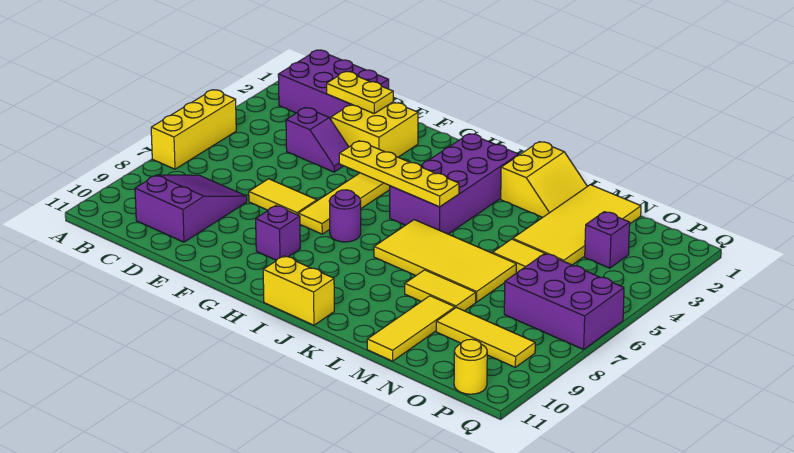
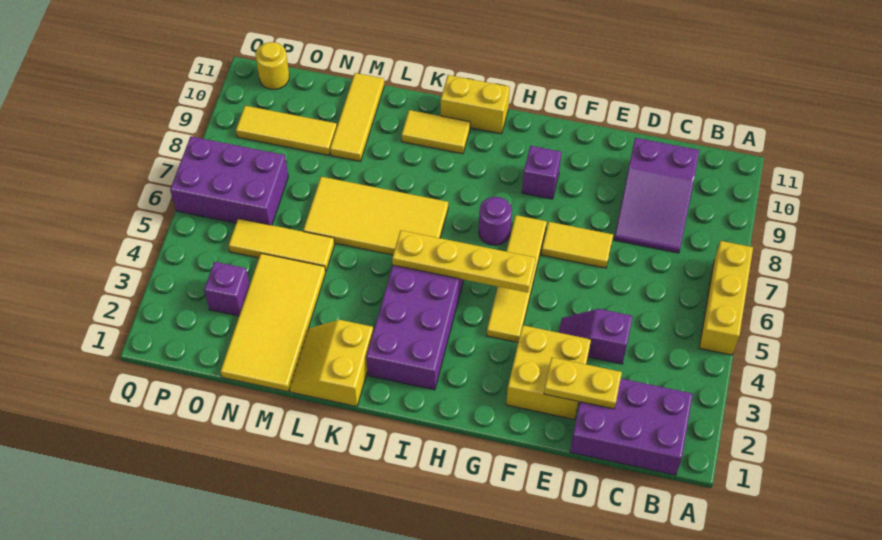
yellow 1x2 tile [405,270,476,311] -> yellow 1x2 tile moved to [401,110,470,154]

